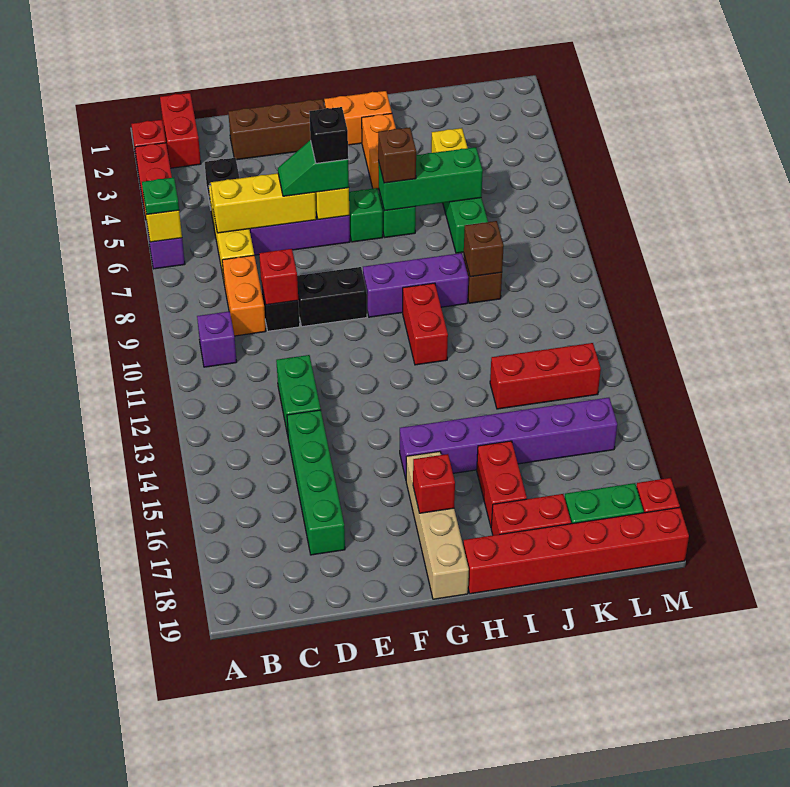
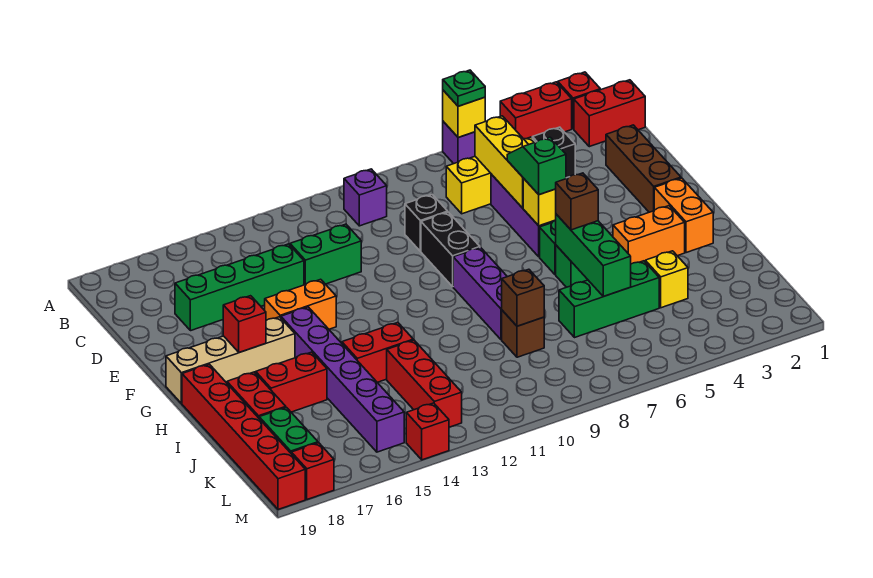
orange 1x2 brick [222,255,266,336] -> orange 1x2 brick moved to [265,279,336,329]
red 1x1 brick [259,249,298,305] -> red 1x1 brick moved to [406,403,449,460]
black 1x1 brick [309,107,348,163] -> none
red 1x2 brick [403,283,448,365] -> red 1x2 brick moved to [342,323,413,382]

